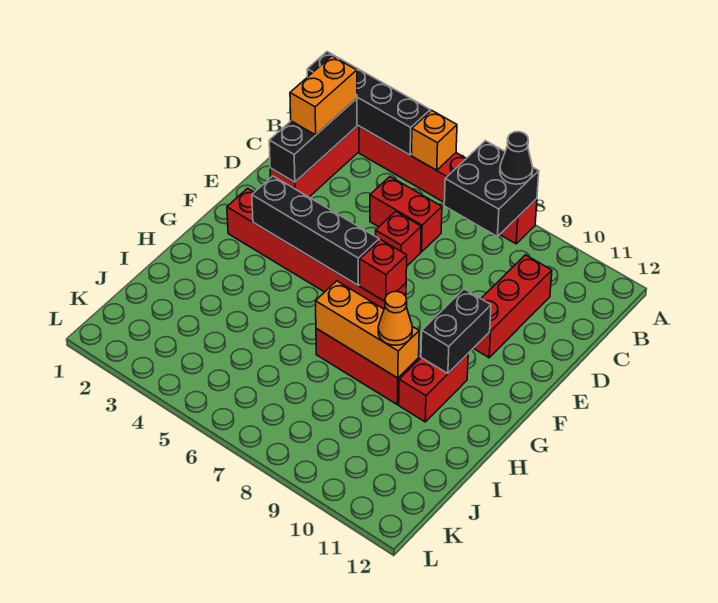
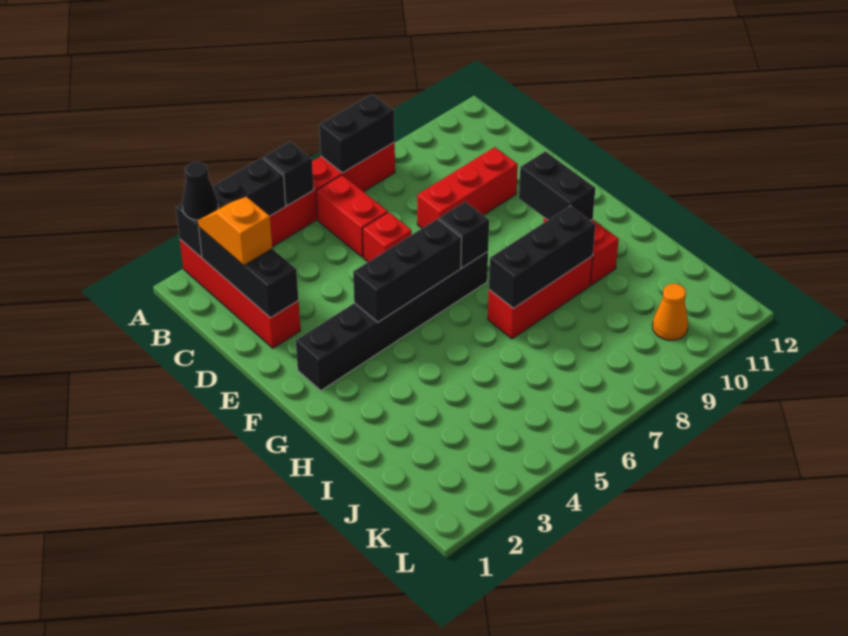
black 1x4 brick [307,52,430,155] -> black 1x3 brick [176,158,286,257]
orange 1x1 brick [412,110,457,170] -> black 1x1 brick [263,142,314,206]
black 2x2 brick [444,141,539,236] -> black 1x2 brick [319,94,395,173]
black 1x1 cone [500,132,533,184] -> black 1x1 cone moved to [182,162,218,220]
orange 1x2 brick [290,56,357,135] -> orange 1x2 slope [198,197,272,265]
red 1x2 brick [370,177,442,252] -> red 1x2 brick turned to [316,175,388,257]
red 1x3 brick [474,255,552,358] -> red 1x3 brick turned to [417,147,518,228]
red 1x6 brick [227,188,406,309] -> black 1x6 brick [296,252,488,391]
black 1x4 brick [252,176,379,285] -> black 1x3 brick [353,219,462,322]
red 1x1 brick [360,240,407,301] -> black 1x1 brick [439,202,489,268]
orange 1x3 brick [316,281,419,378] -> black 1x3 brick [489,206,595,308]
orange 1x1 cone [378,291,412,345] -> orange 1x1 cone moved to [652,284,688,340]

